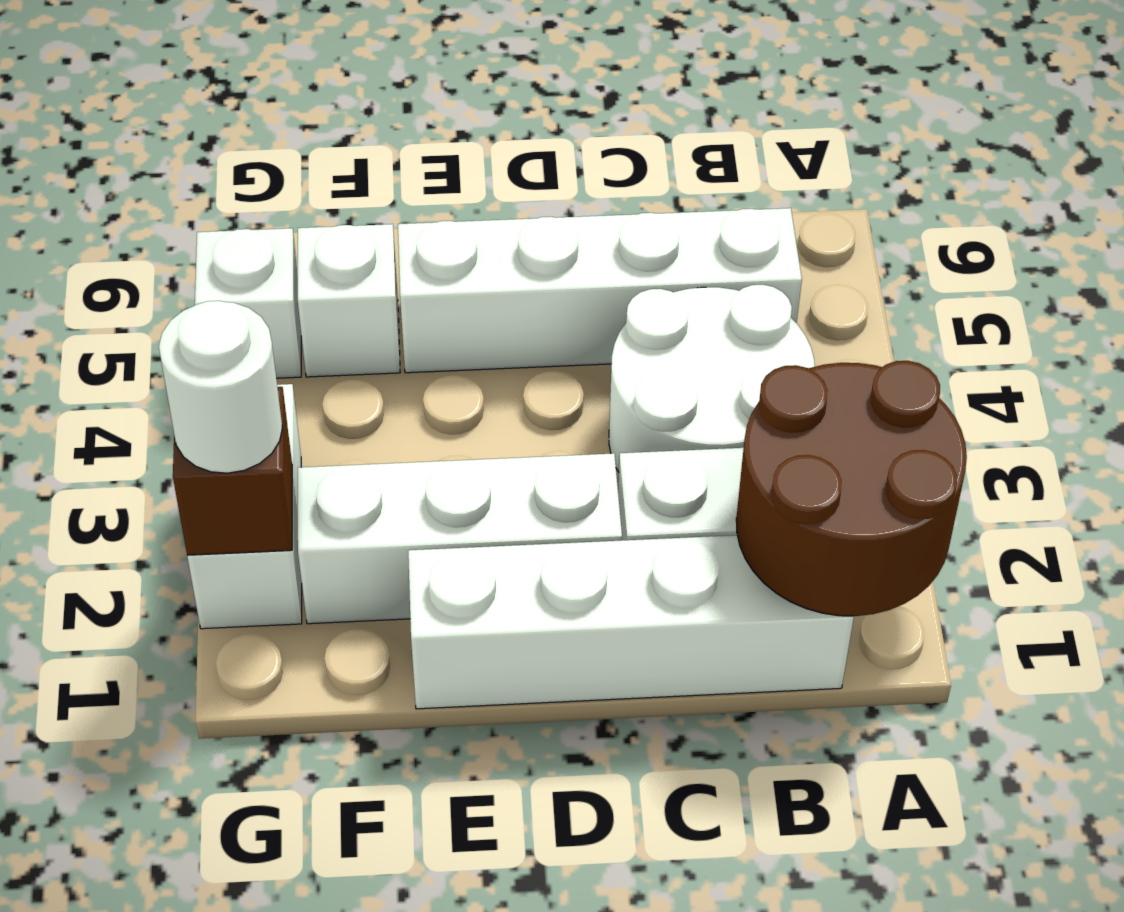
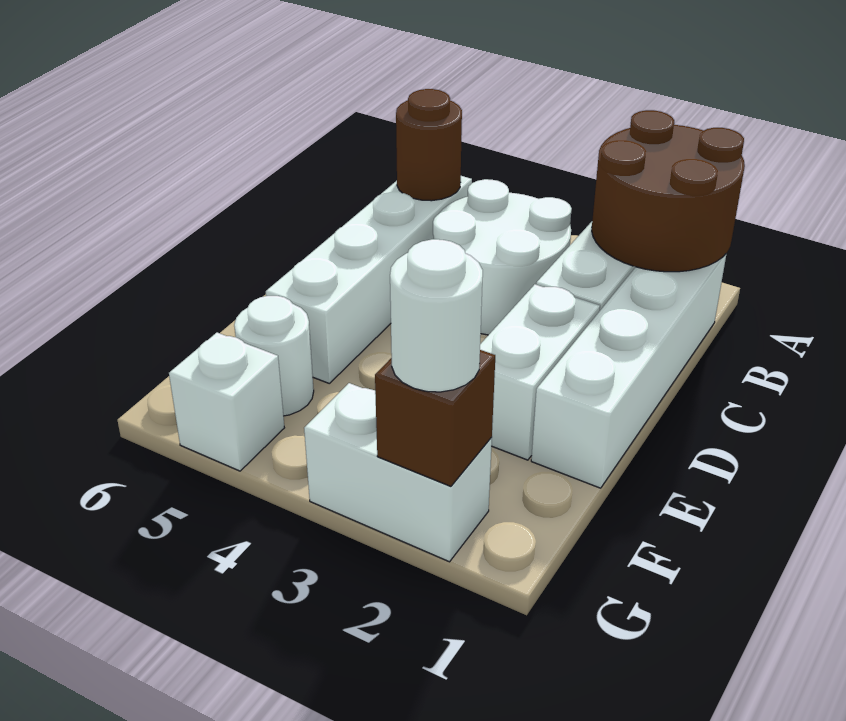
none -> brown 1x1 round brick [396,89,462,201]
white 1x3 brick [298,453,622,624] -> white 1x2 brick [480,284,600,460]
white 1x1 brick [298,224,400,377] -> white 1x1 round brick [234,296,314,416]

